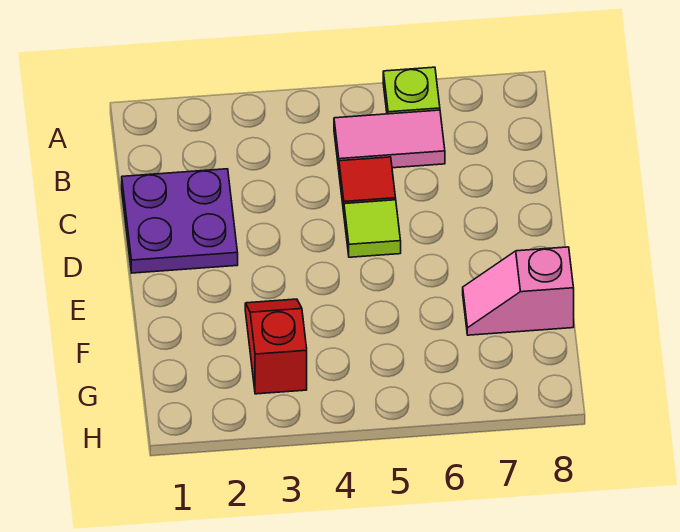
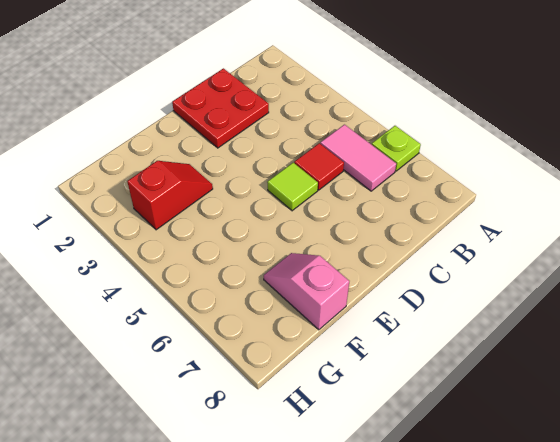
purple 2x2 plate [122,169,238,273] -> red 2x2 plate [172,68,269,148]

